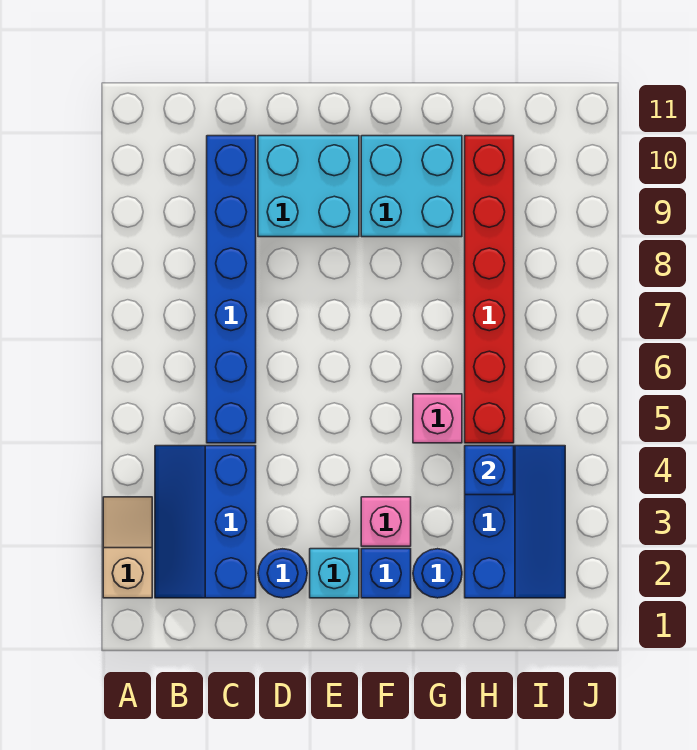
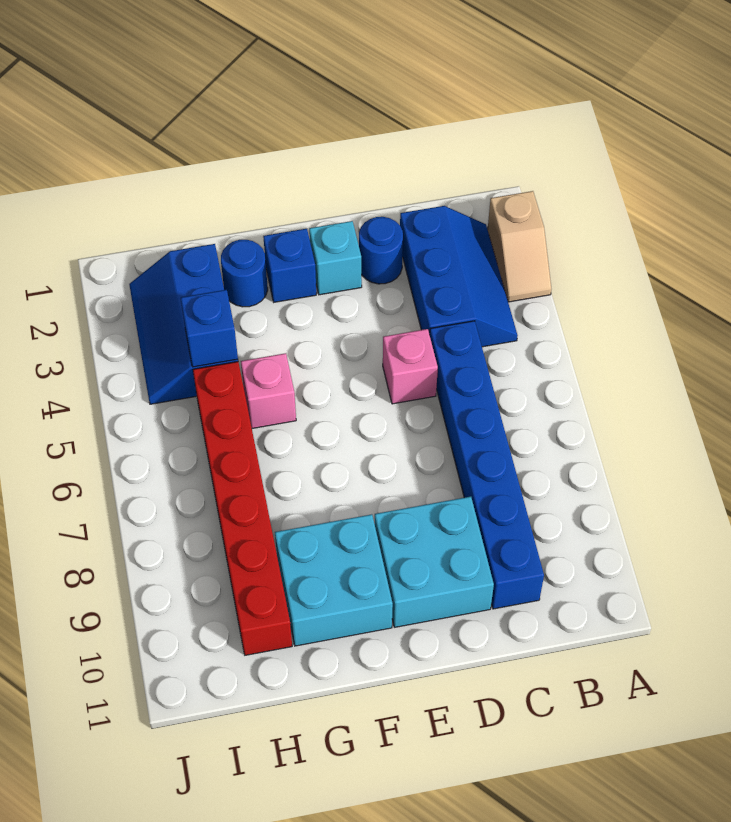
pink 1x1 brick [361,497,411,546] -> pink 1x1 brick moved to [383,329,438,404]

